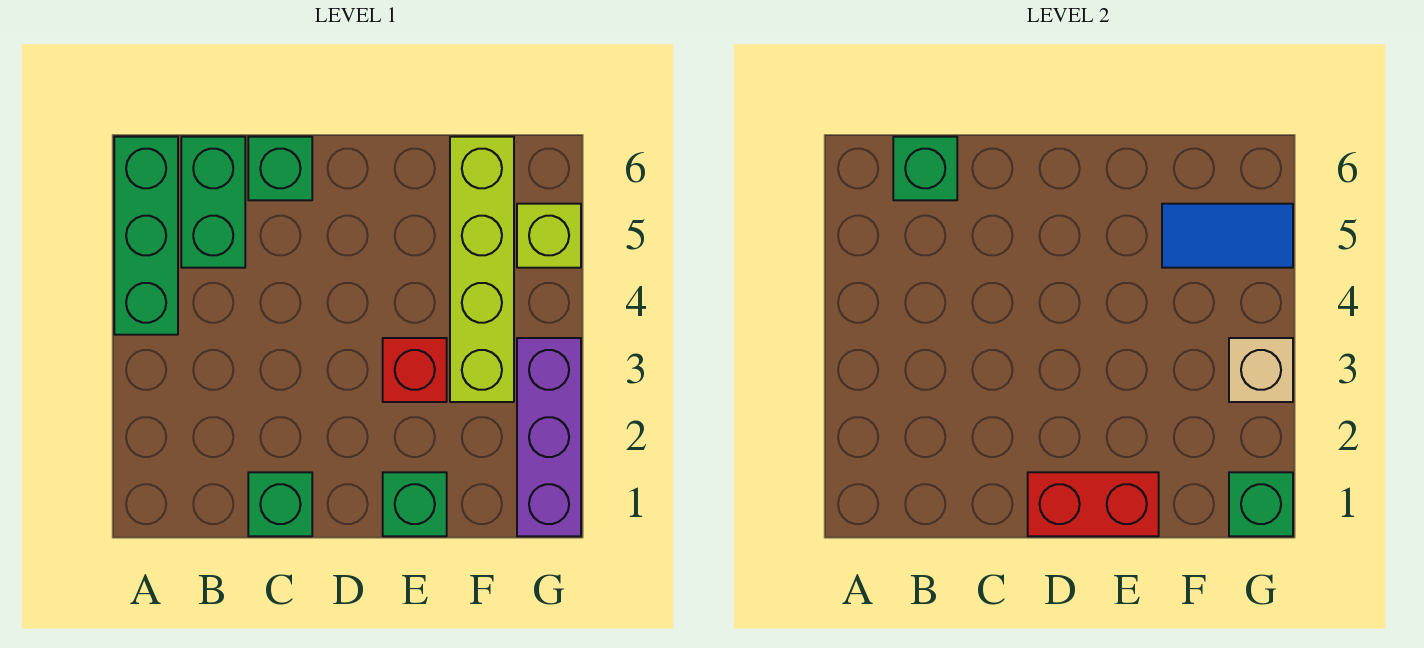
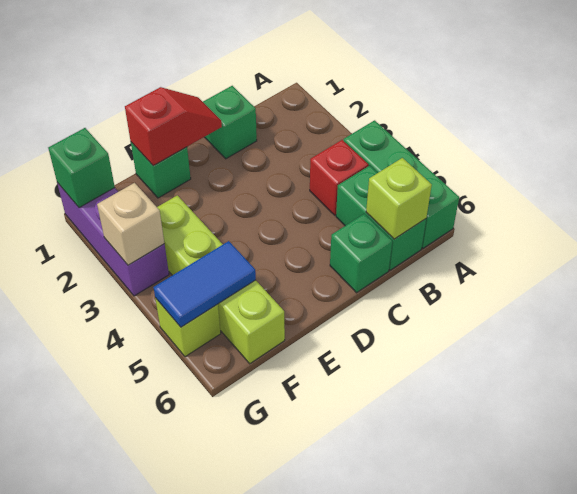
green 1x1 brick [893,137,957,200] -> lime 1x1 brick [366,158,432,239]
red 1x2 brick [1028,472,1159,536] -> red 1x2 slope [125,87,222,166]
red 1x1 brick [383,338,447,402] -> red 1x1 brick moved to [310,140,368,215]

